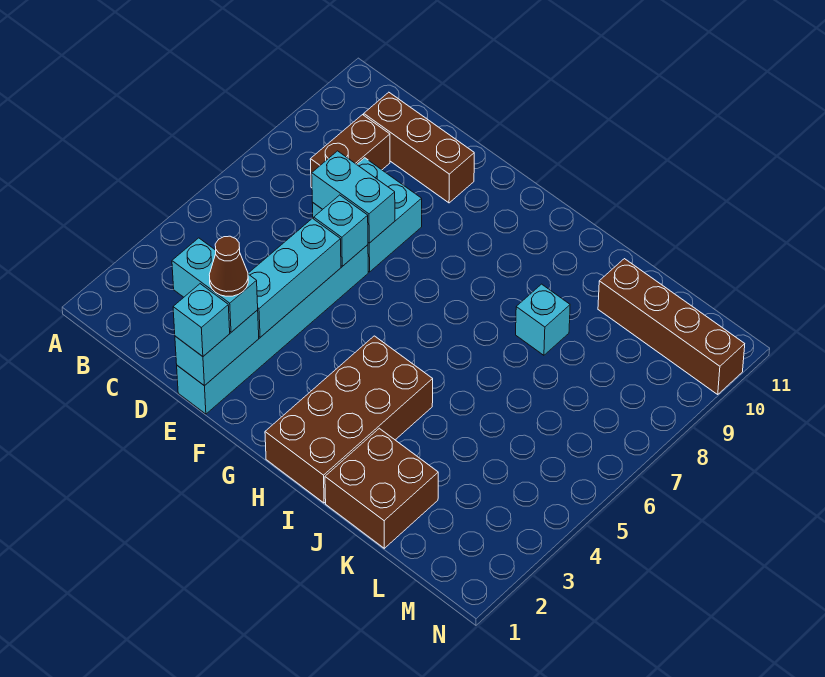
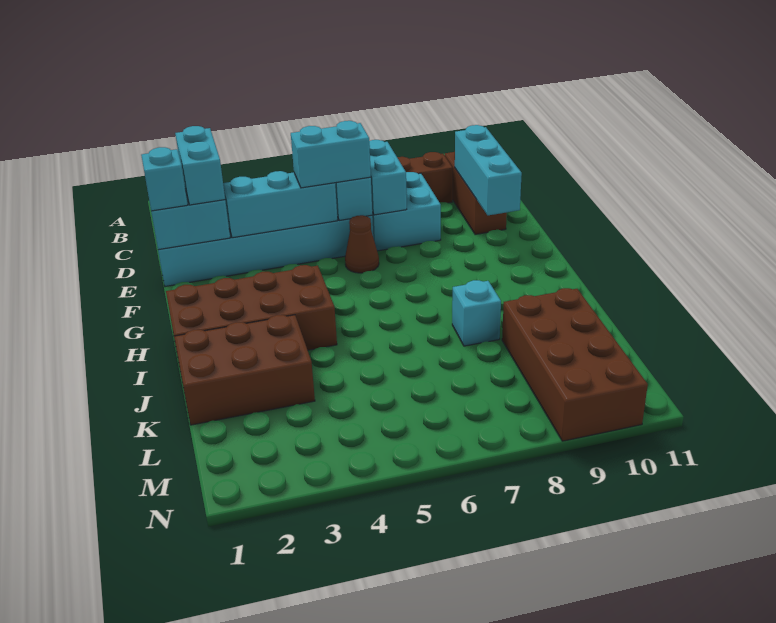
none -> cyan 1x3 brick [455,125,522,215]
brown 1x1 cone [209,236,248,296] -> brown 1x1 cone moved to [345,215,379,273]
none -> cyan 1x2 brick [291,121,371,188]
brown 2x2 brick [325,428,438,548] -> brown 2x3 brick [174,315,315,425]
brown 1x4 brick [598,259,745,394] -> brown 2x4 brick [502,288,648,441]

